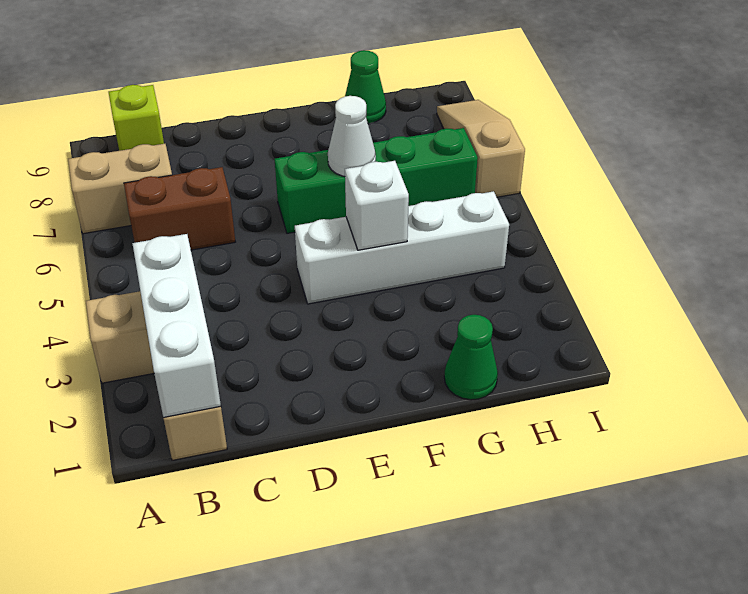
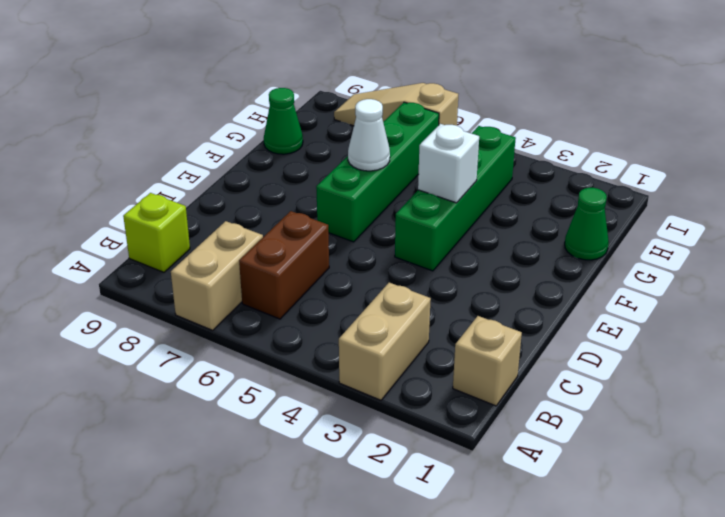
white 1x3 brick [132,234,221,418] -> none
white 1x4 brick [295,191,509,304] -> green 1x4 brick [395,126,516,271]

